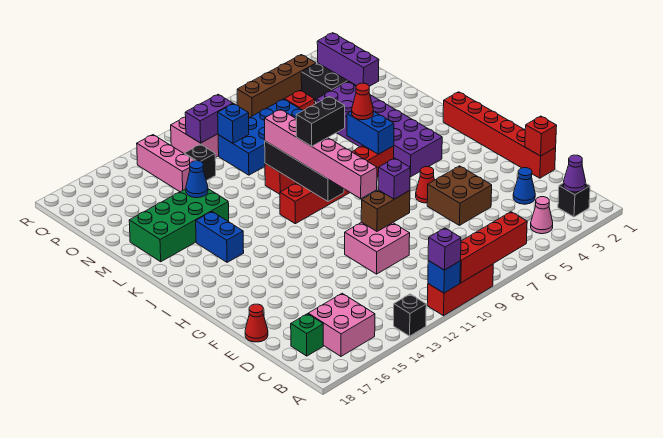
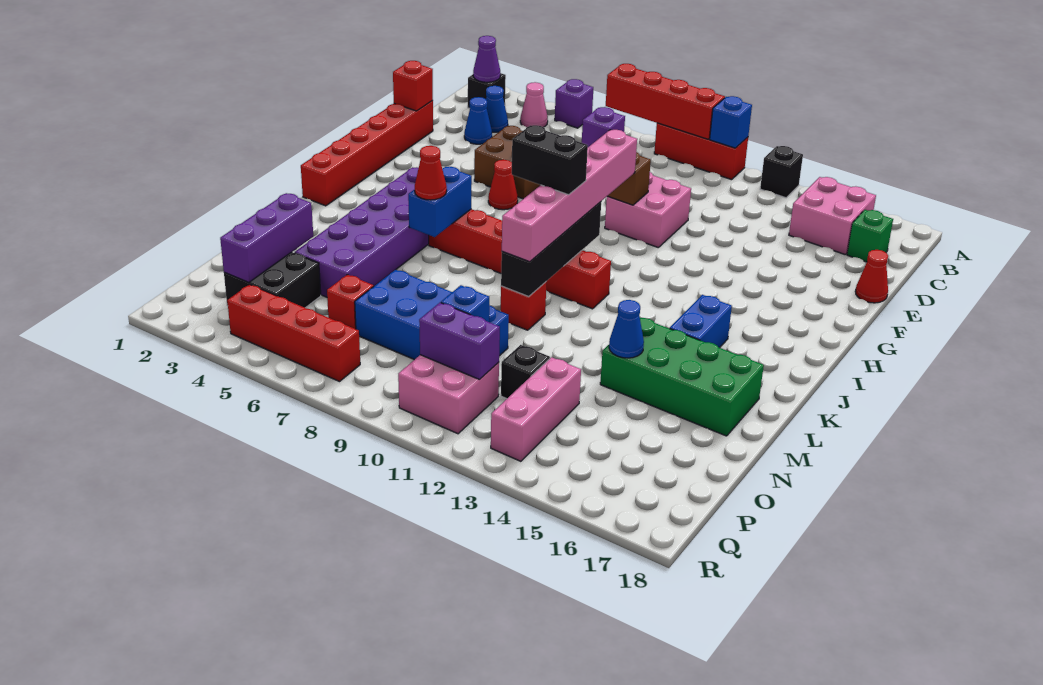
purple 1x1 brick [428,228,461,270] -> purple 1x1 brick moved to [555,79,593,128]
none -> blue 1x1 cone [486,86,508,132]
brown 1x4 brick [237,55,316,118] -> red 1x4 brick [227,284,360,382]

